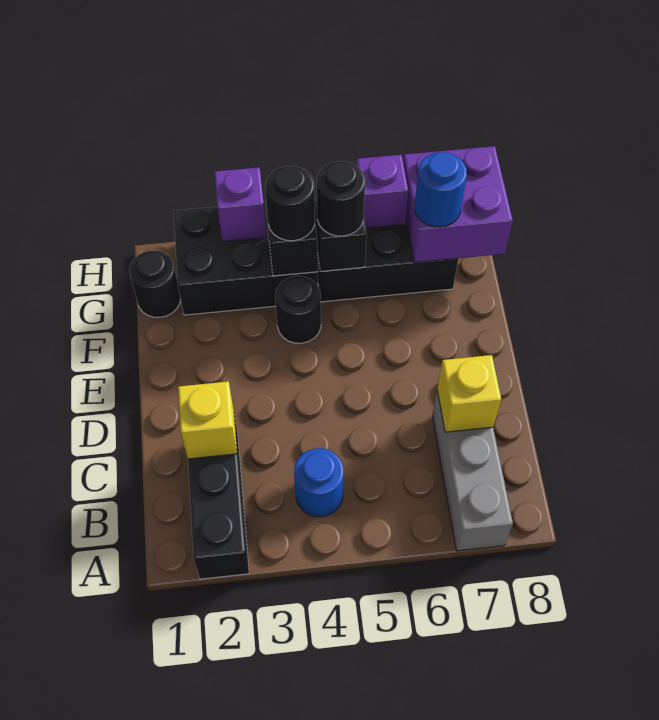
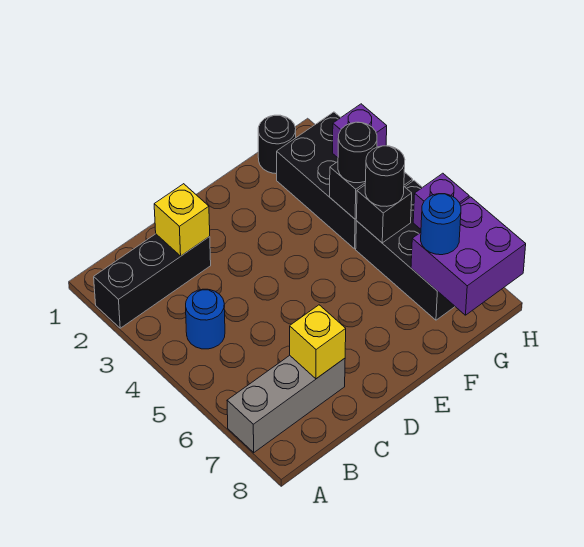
black 1x1 round brick [275,276,321,343] -> none

